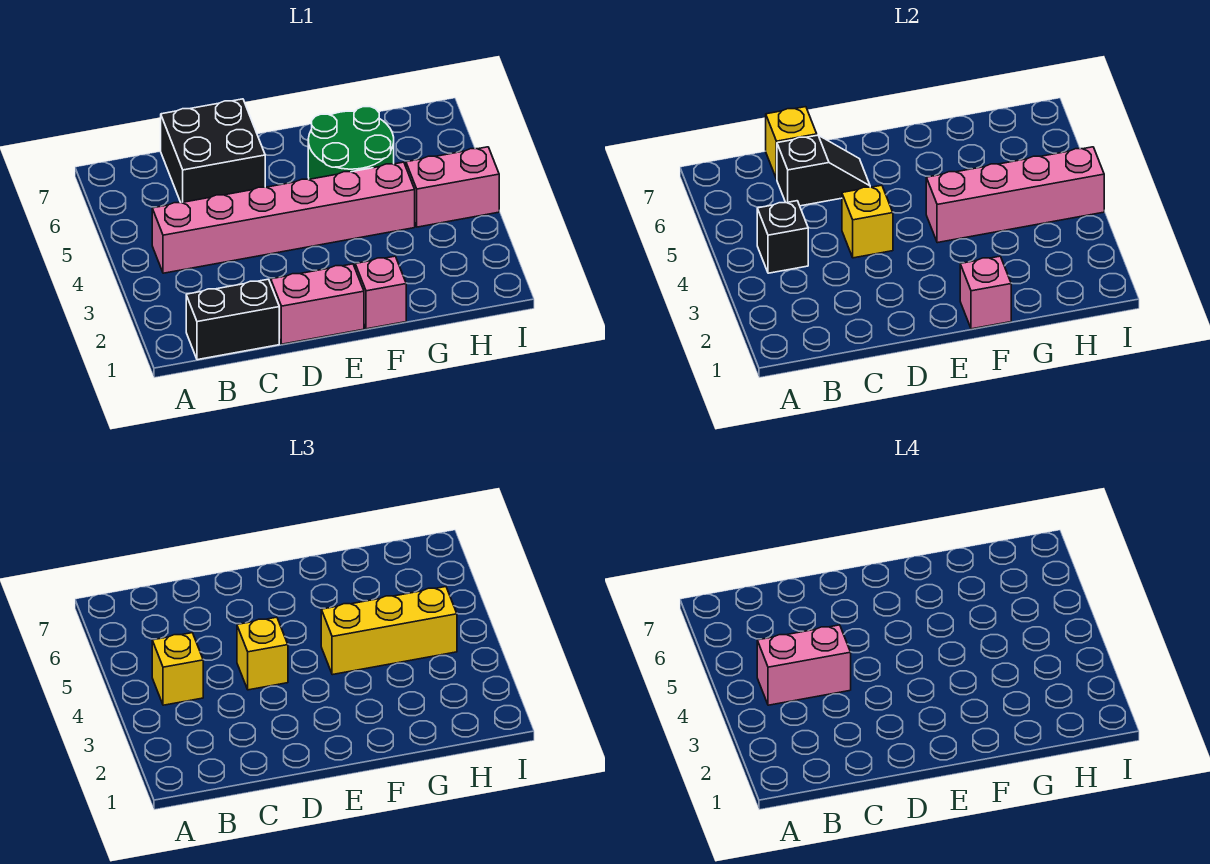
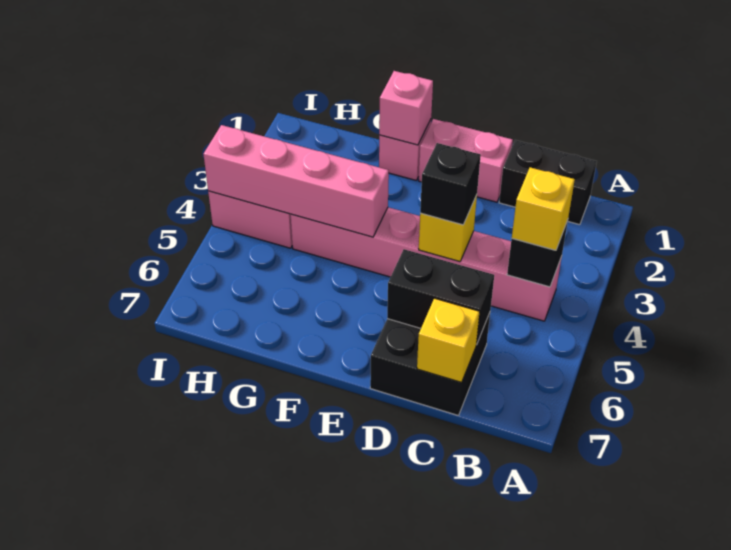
pink 1x2 brick [757,625,851,705] -> none
black 1x2 slope [777,135,870,206] -> black 1x2 brick [387,249,494,345]
yellow 1x1 brick [237,617,288,690] -> black 1x1 brick [420,143,481,225]
yellow 1x3 brick [321,587,457,675] -> none
green 2x2 round brick [308,107,394,179] -> none

